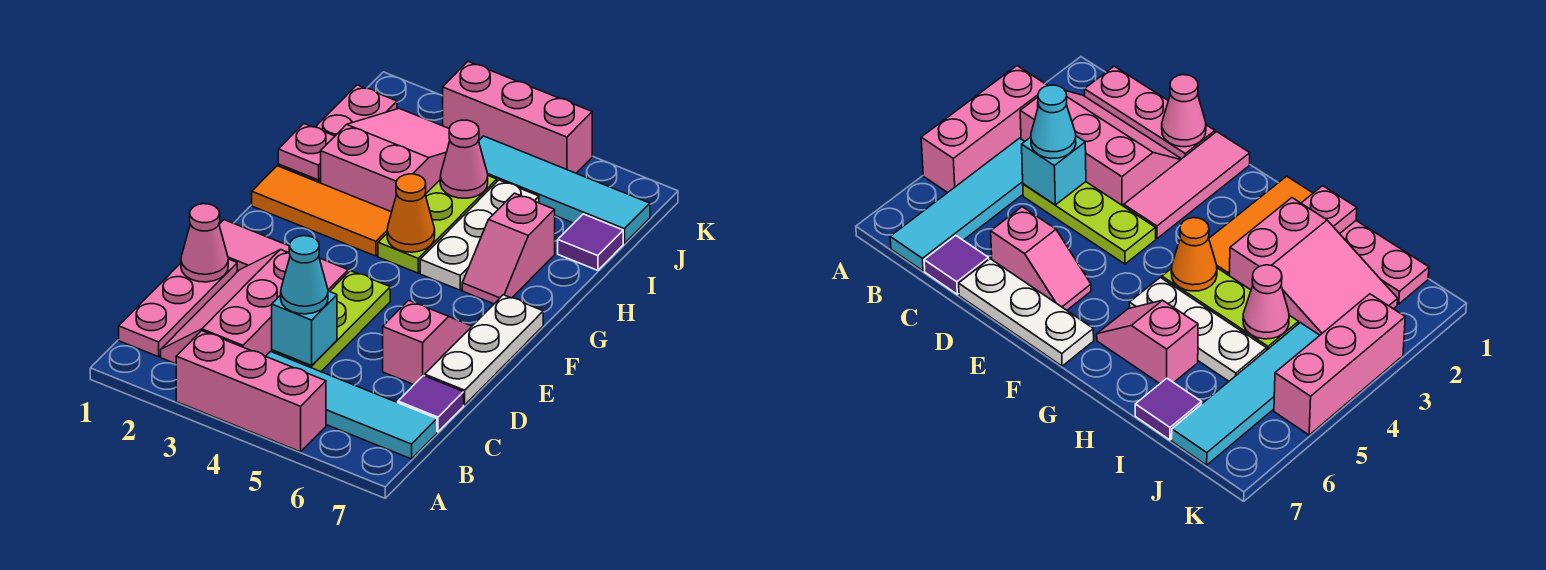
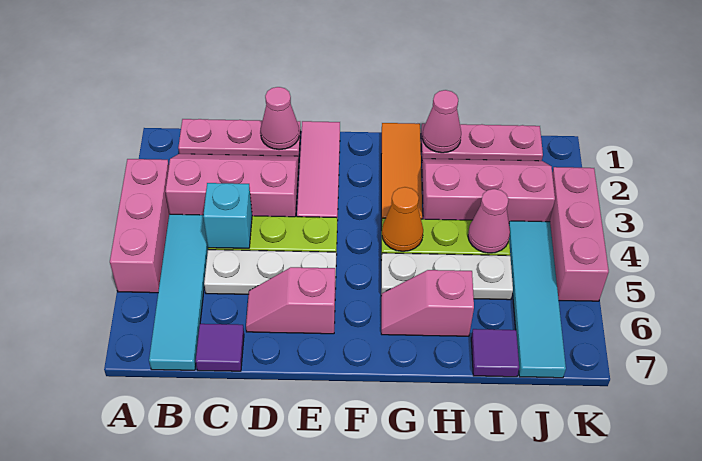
cyan 1x1 cone [281,236,328,314] -> none
pink 1x2 slope [383,300,472,385] -> pink 1x2 slope turned to [246,267,335,334]
white 1x3 plate [425,295,543,405] -> white 1x3 plate moved to [204,250,336,294]
pink 1x1 plate [278,124,335,180] -> pink 1x1 cone [422,90,461,153]
pink 2x3 slope [321,108,450,212] -> pink 2x3 slope turned to [422,159,555,222]

